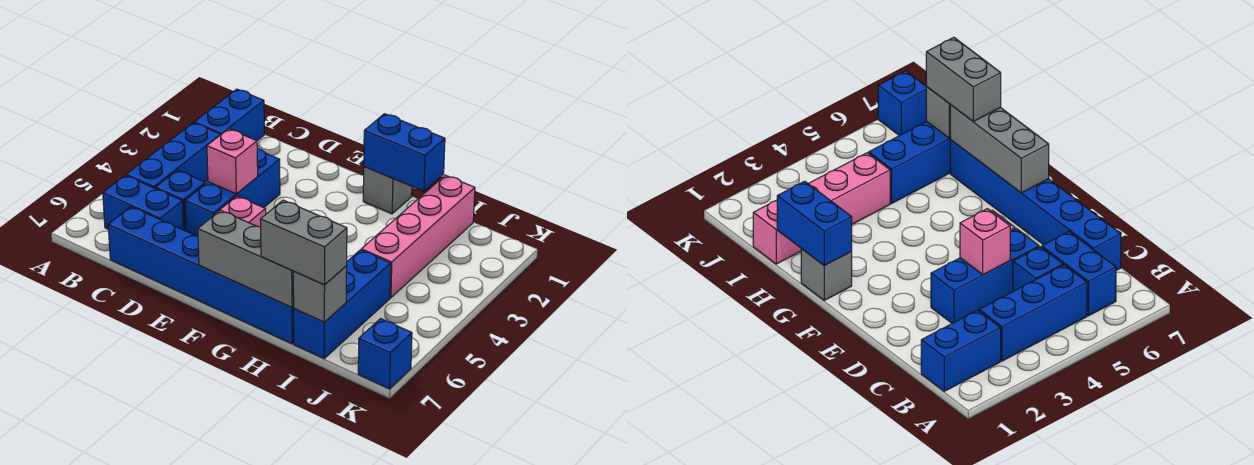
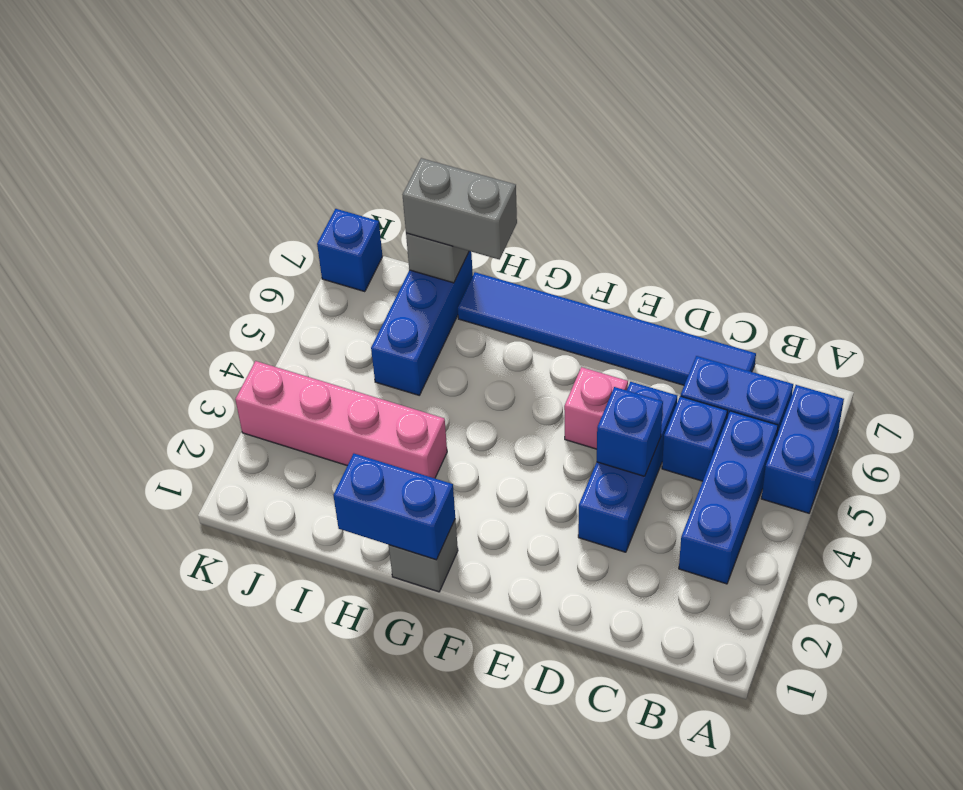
blue 1x2 brick [194,89,264,141] -> blue 1x2 brick moved to [761,385,844,513]
blue 1x6 brick [108,207,294,344] -> blue 1x6 tile [458,272,756,385]
pink 1x1 brick [207,129,258,194] -> blue 1x1 brick [597,387,663,476]
grey 1x3 brick [198,210,294,307] -> none
pink 1x4 brick [361,175,475,298] -> pink 1x4 brick turned to [235,361,447,478]

